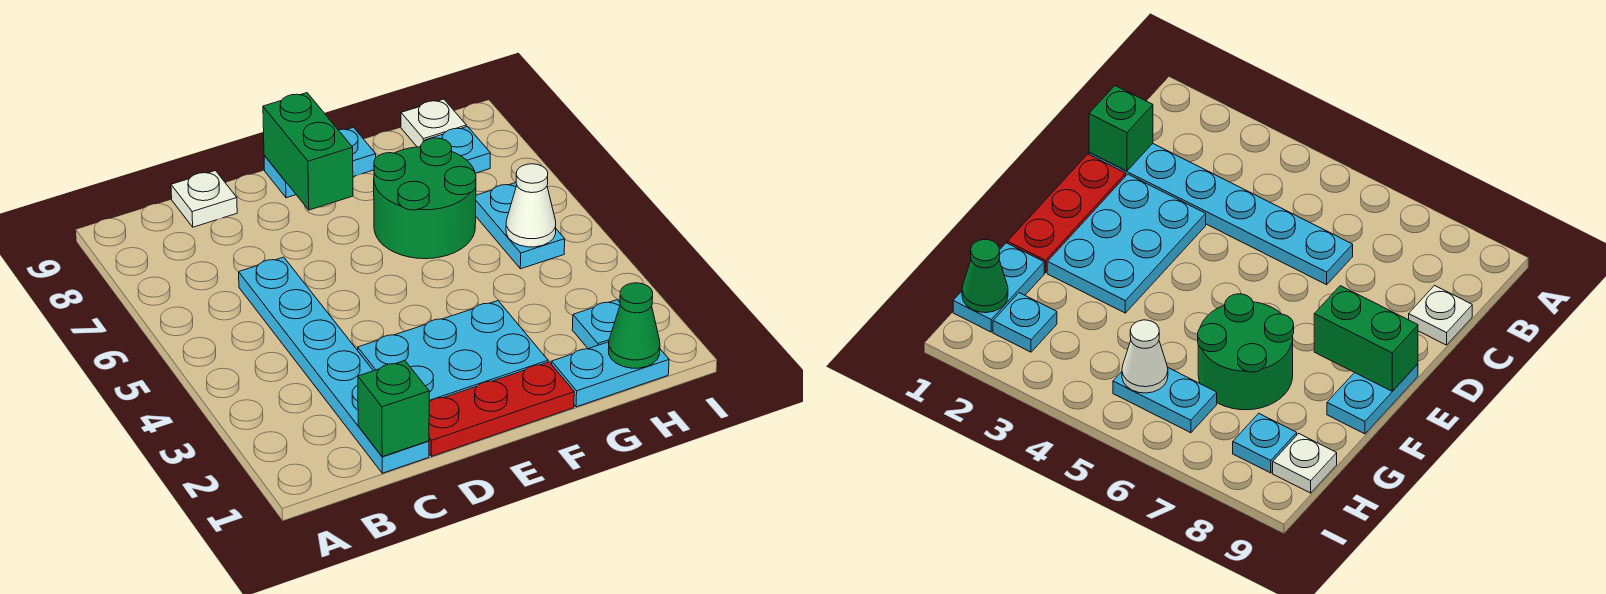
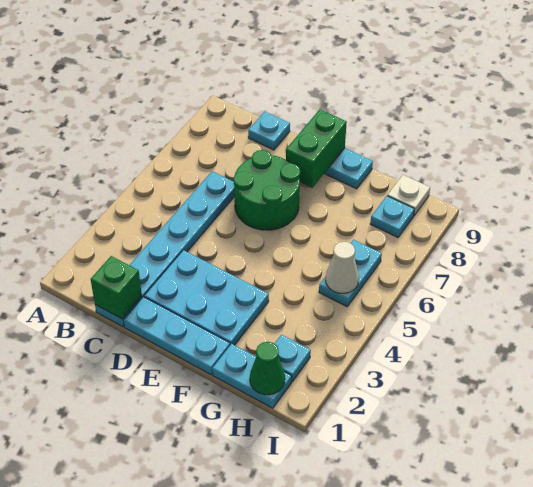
white 1x1 plate [171,171,237,227] -> cyan 1x1 plate [248,112,290,150]
red 1x3 plate [429,362,574,456] -> cyan 1x3 plate [124,297,230,375]
green 2x2 round brick [374,138,476,259] -> green 2x2 round brick moved to [233,150,300,230]

